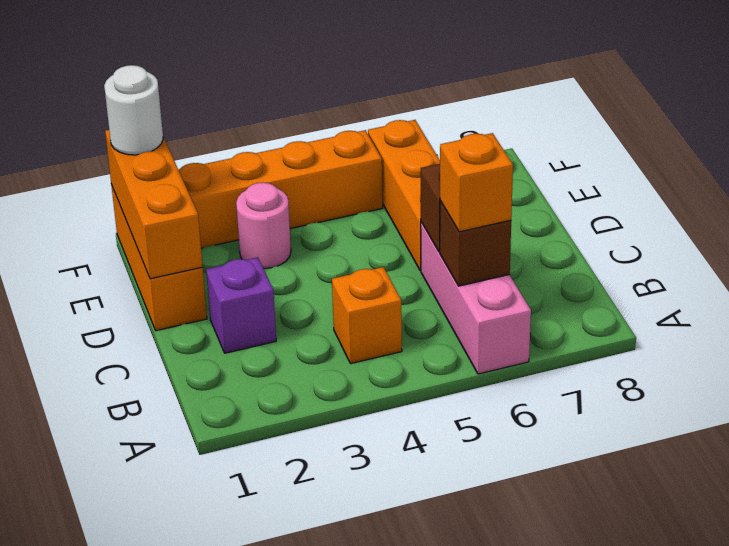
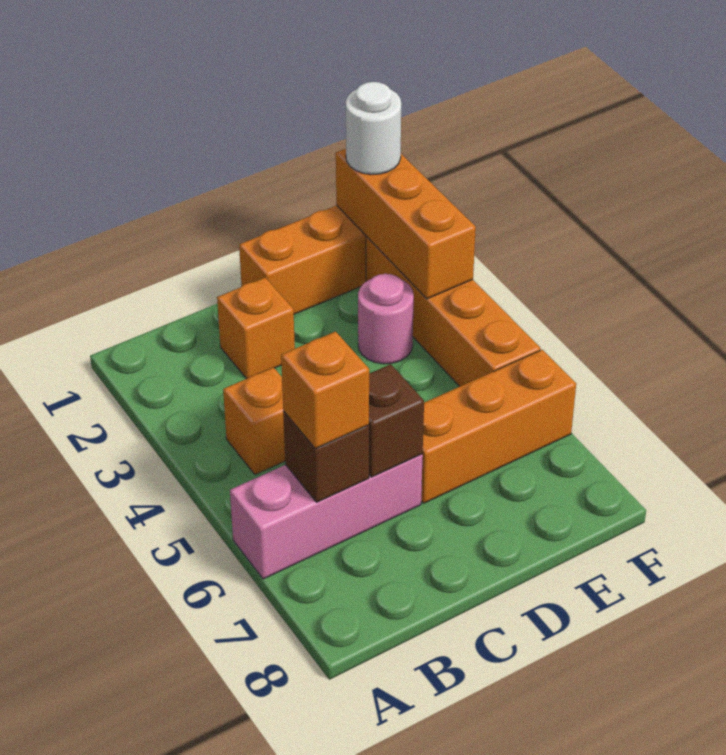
purple 1x1 brick [206,257,276,353] -> orange 1x1 brick [217,278,295,379]
orange 1x3 brick [105,130,203,279] -> orange 1x3 brick turned to [336,149,476,299]

